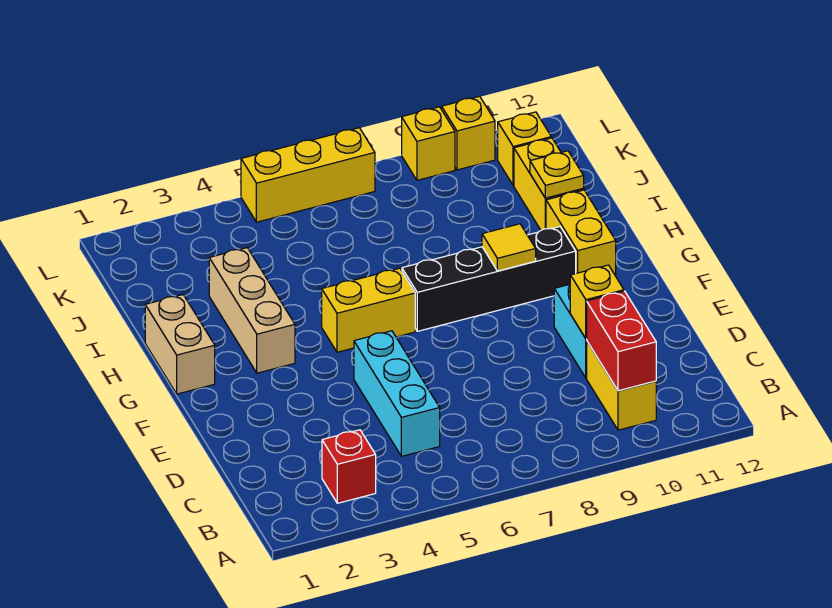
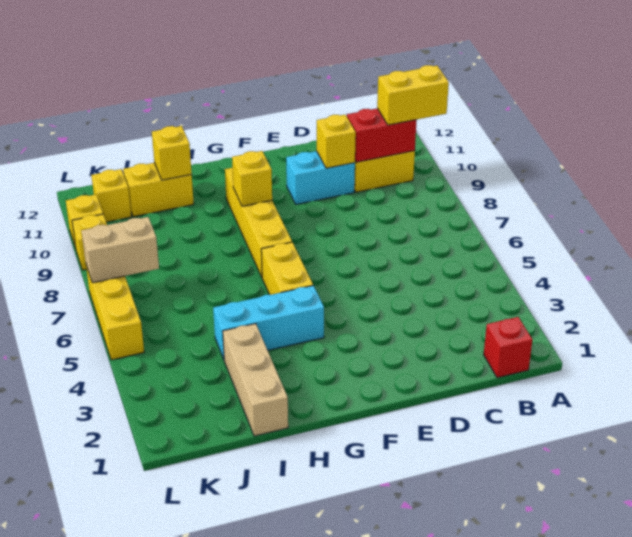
red 1x1 brick [322,430,376,503] -> red 1x1 brick moved to [484,317,533,378]
cyan 1x3 brick [354,331,440,456] -> cyan 1x3 brick moved to [213,286,324,359]
tan 1x2 brick [145,295,215,394] -> tan 1x2 brick moved to [82,217,159,283]
tan 1x3 brick [209,248,295,373] -> tan 1x3 brick turned to [223,324,288,436]
black 1x4 brick [402,227,576,331] -> yellow 1x4 brick [225,168,292,277]
yellow 1x1 tile [482,224,536,271] -> yellow 1x1 brick [232,151,272,206]
yellow 1x2 brick [546,190,616,276] -> yellow 1x2 brick moved to [377,65,449,125]
yellow 1x1 plate [530,151,584,198] -> yellow 1x1 brick [152,126,192,180]

